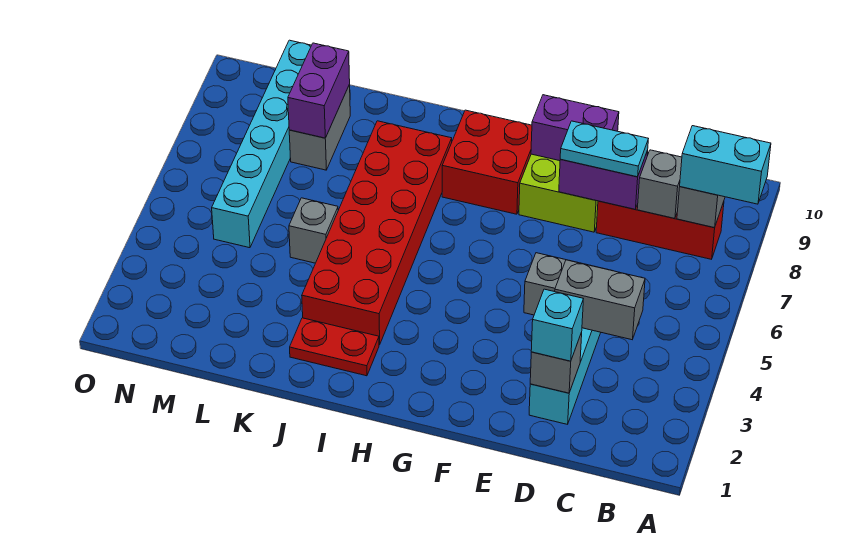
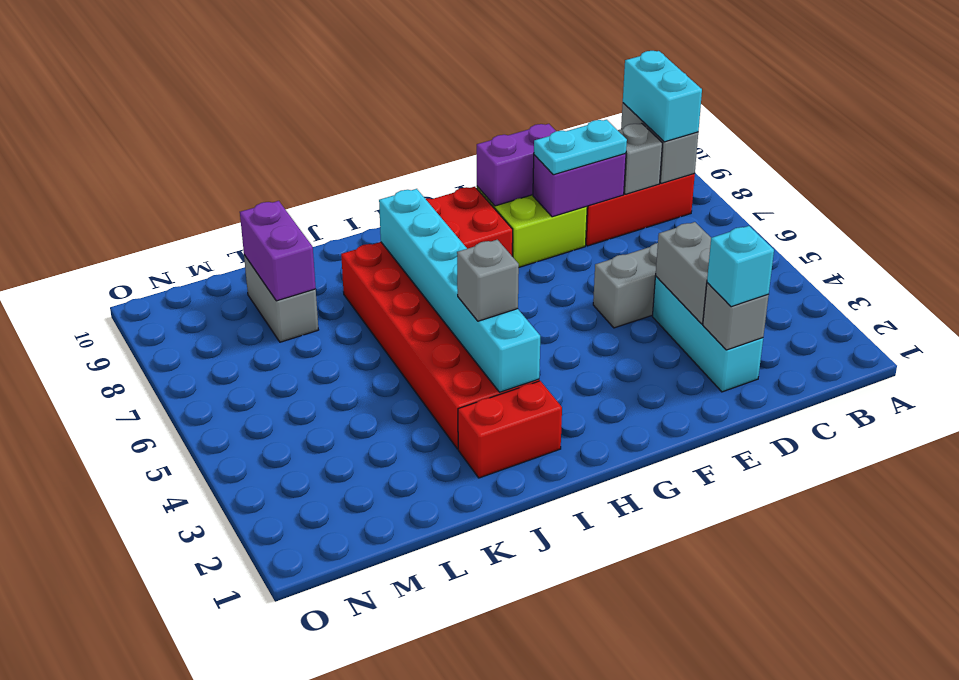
cyan 1x2 brick [680,126,771,204] -> cyan 1x2 brick turned to [623,51,702,142]
grey 1x2 brick [555,260,645,340] -> grey 1x2 brick turned to [656,222,711,324]
red 1x2 plate [290,318,379,376] -> red 1x2 brick [458,381,562,478]
grey 1x1 brick [289,198,338,263] -> grey 1x1 brick moved to [457,240,519,321]
cyan 1x6 brick [212,40,311,248] -> cyan 1x6 brick moved to [379,189,540,392]

